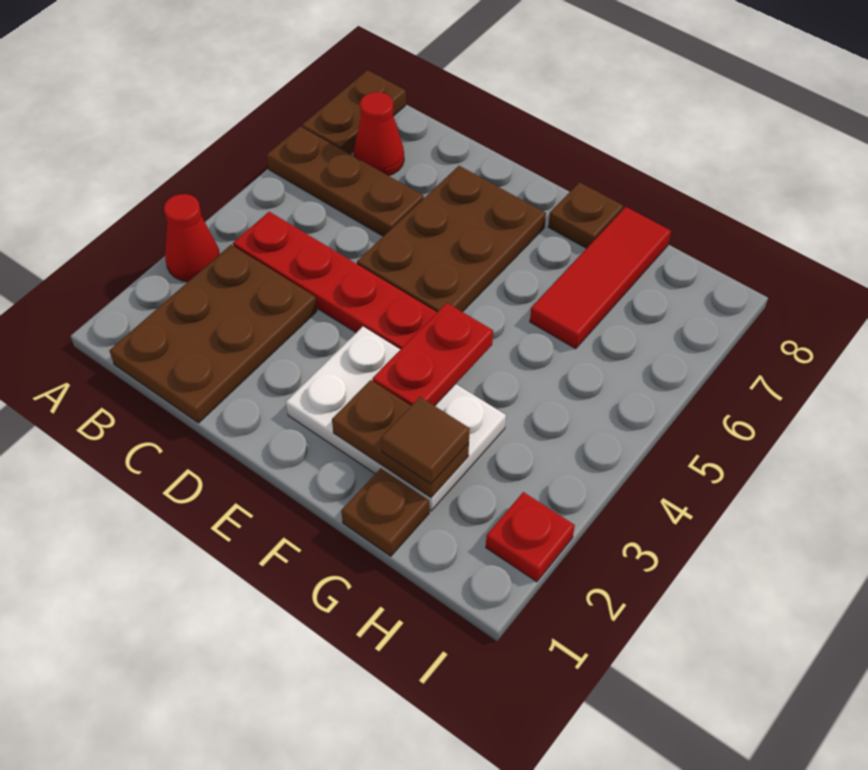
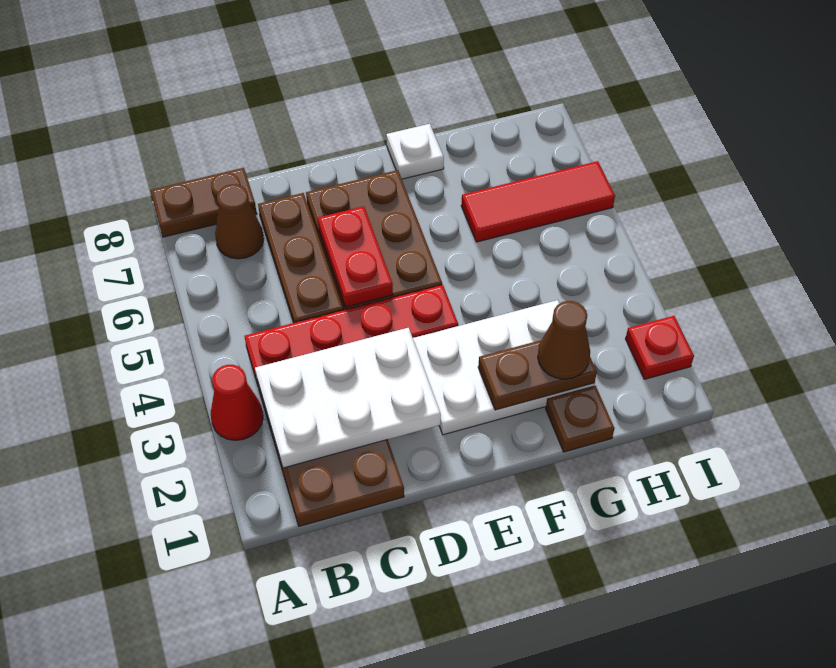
brown 1x3 plate [267,126,424,236] -> brown 1x3 plate turned to [258,193,343,323]
brown 1x2 plate [302,70,406,154] -> brown 1x2 plate turned to [150,168,257,237]
none -> white 2x3 plate [255,328,441,468]
red 1x1 cone [354,92,404,176] -> brown 1x1 cone [215,184,264,259]
red 1x2 plate [372,303,493,406] -> red 1x2 plate moved to [318,206,393,307]
brown 1x1 plate [548,182,623,248] -> white 1x1 plate [386,124,444,179]
brown 1x1 tile [381,397,470,484] -> brown 1x1 cone [538,301,590,379]
red 1x3 tile [530,207,671,349] -> red 1x3 tile turned to [461,161,615,242]

